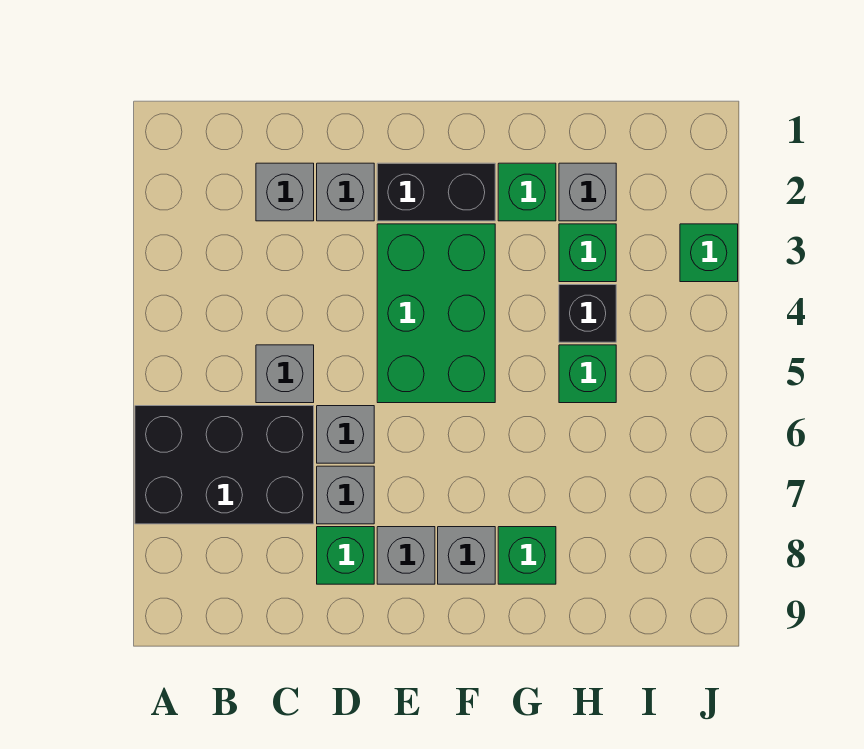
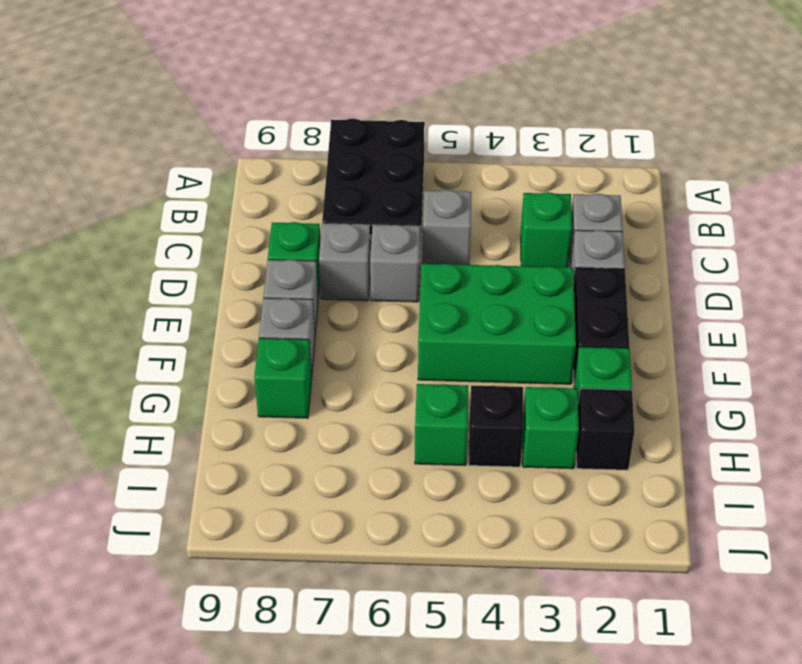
grey 1x1 brick [559,163,616,221] -> black 1x1 brick [576,389,634,470]
green 1x1 brick [680,224,738,282] -> green 1x1 brick moved to [521,192,572,267]

